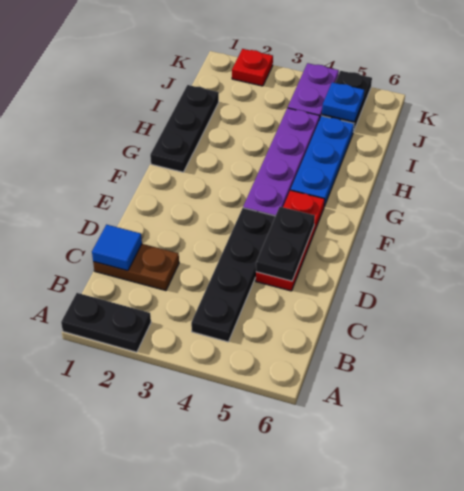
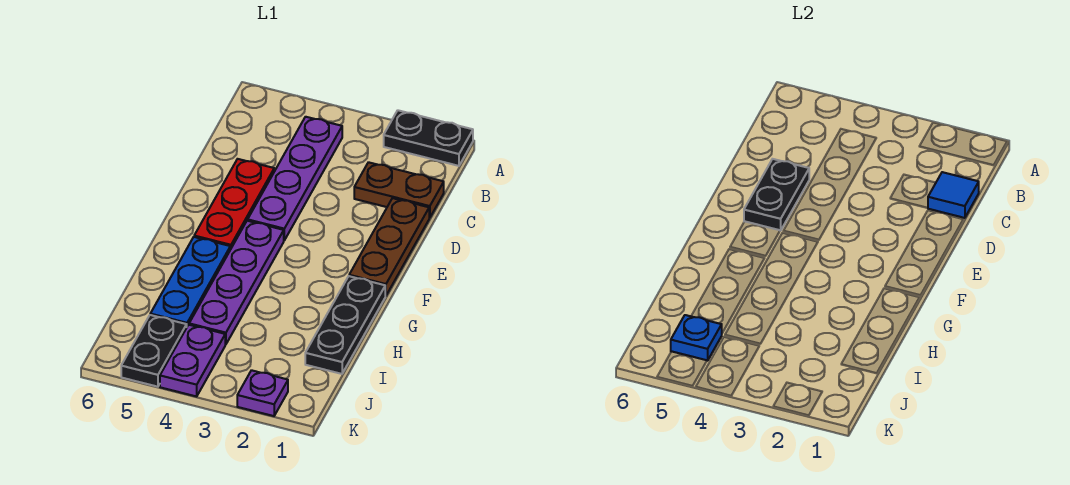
black 1x4 plate [191,208,275,342] -> purple 1x4 plate [248,117,342,240]
none -> brown 1x3 plate [349,198,429,296]
red 1x1 plate [232,49,273,86] -> purple 1x1 plate [237,370,288,416]

